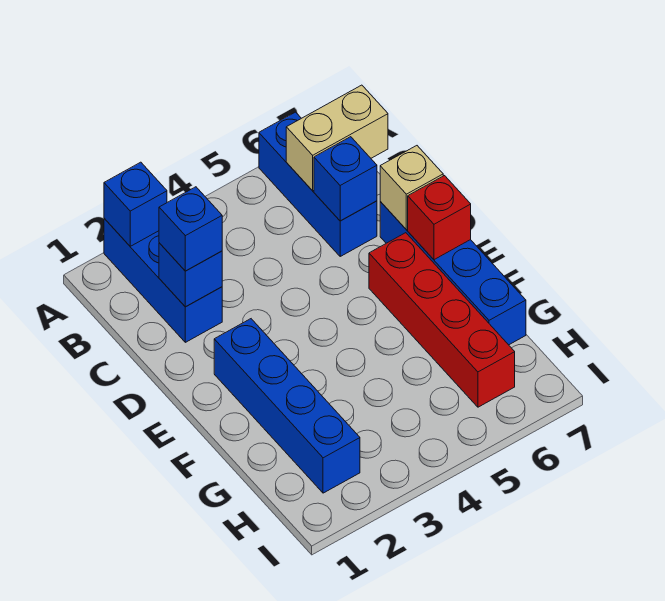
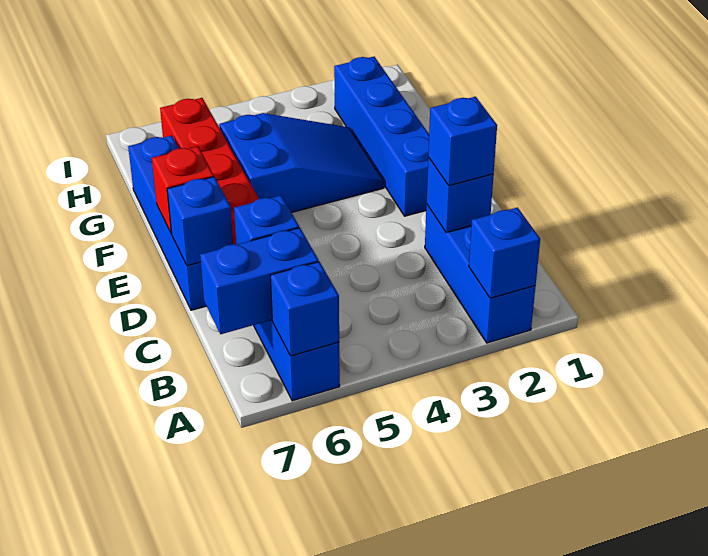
none -> blue 1x1 brick [270,262,339,356]
tan 1x2 brick [286,85,388,191] -> blue 1x2 brick [200,228,319,334]
tan 1x1 brick [380,146,443,230] -> blue 1x1 brick [167,177,233,266]
none -> blue 2x3 slope [220,113,384,213]

